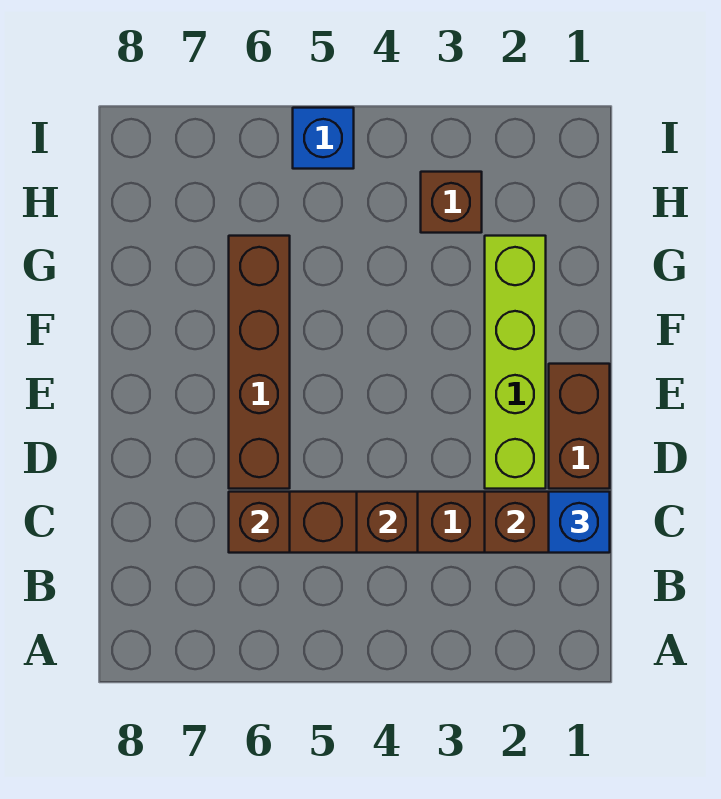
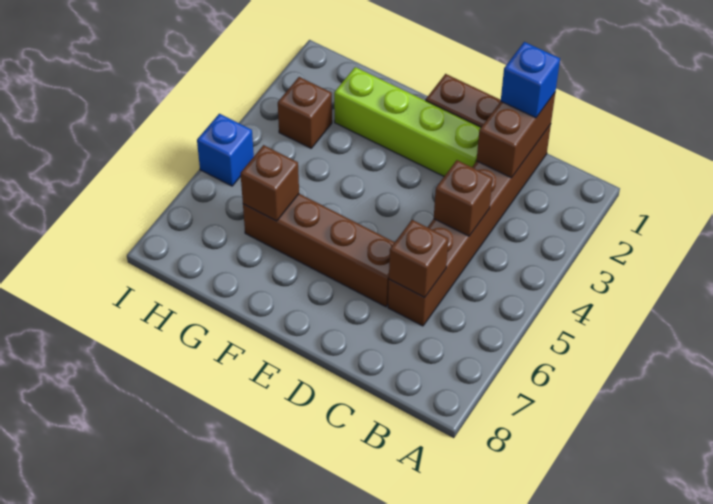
none -> brown 1x1 brick [241,145,299,221]

